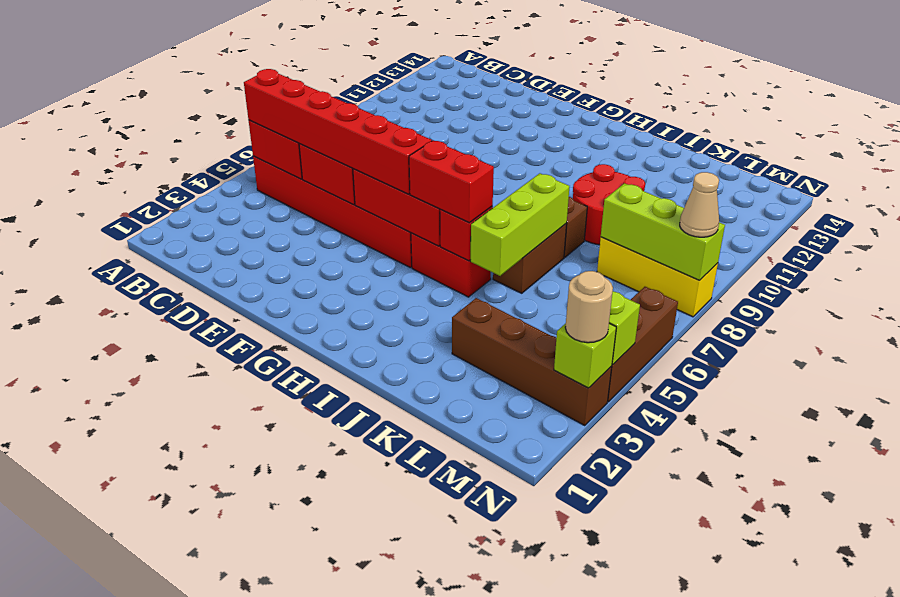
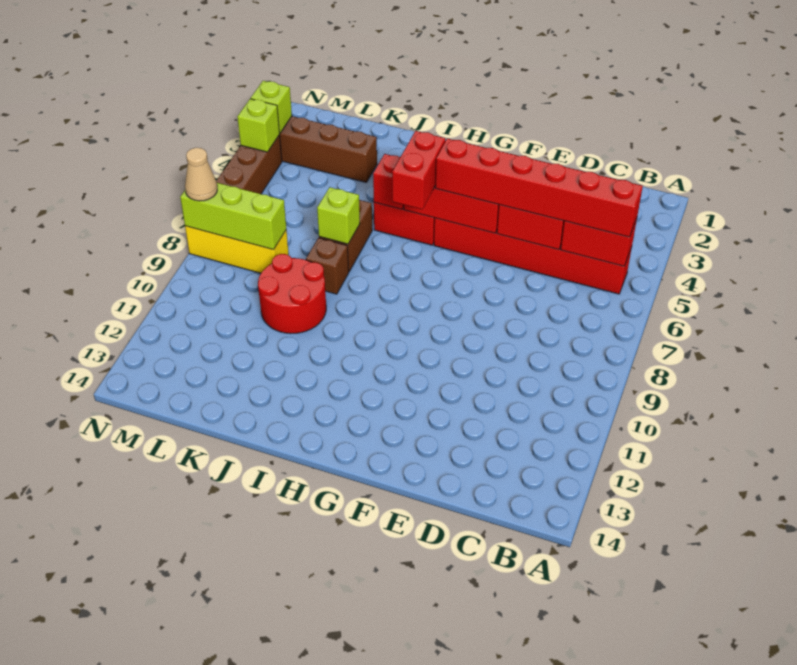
red 1x2 brick [409,140,494,223] -> red 1x2 brick turned to [392,131,445,209]
lime 1x3 brick [470,173,570,276] -> lime 1x1 brick [317,187,360,244]
tan 1x1 round brick [565,271,613,343] -> none

